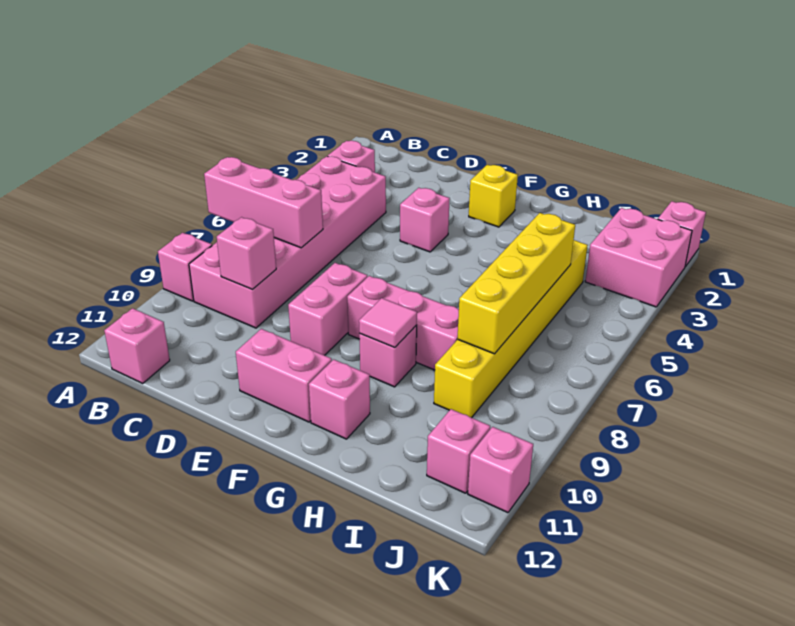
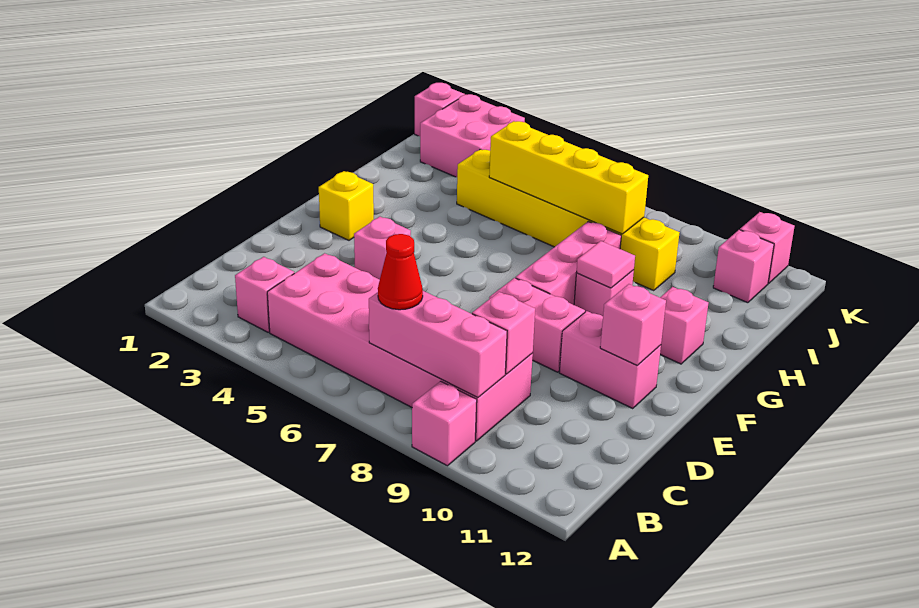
pink 1x3 brick [204,157,323,248] -> pink 1x3 brick turned to [369,291,507,397]
none -> red 1x1 cone [378,234,423,310]
pink 1x1 brick [104,308,170,383] -> pink 1x1 brick moved to [600,284,666,365]
pink 1x2 brick [236,329,332,422] -> pink 1x2 brick turned to [559,311,661,409]

